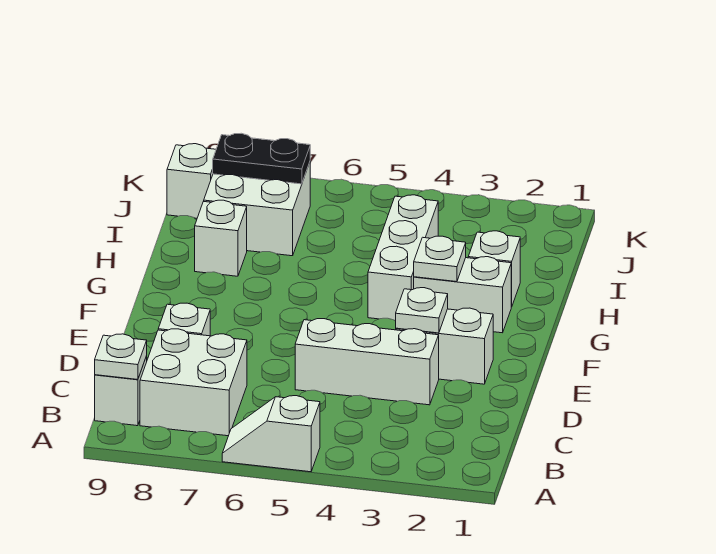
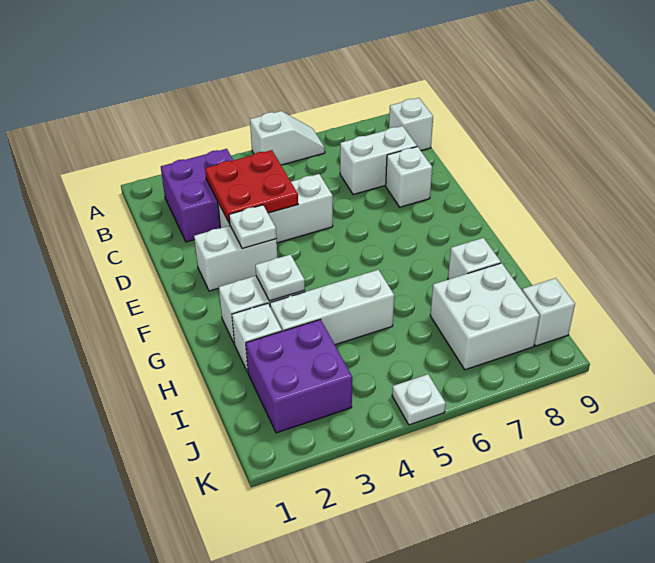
none -> purple 2x2 brick [161,149,233,242]
white 2x2 brick [140,329,247,436] -> white 1x2 brick [340,126,417,195]
white 1x1 plate [95,334,147,380] -> white 1x1 plate moved to [392,374,446,425]
none -> red 2x2 plate [205,150,298,224]
white 1x3 brick [368,195,438,321] -> white 1x3 brick turned to [270,270,394,345]
none -> purple 2x2 brick [246,319,352,433]
black 1x2 plate [213,133,310,184] -> none

